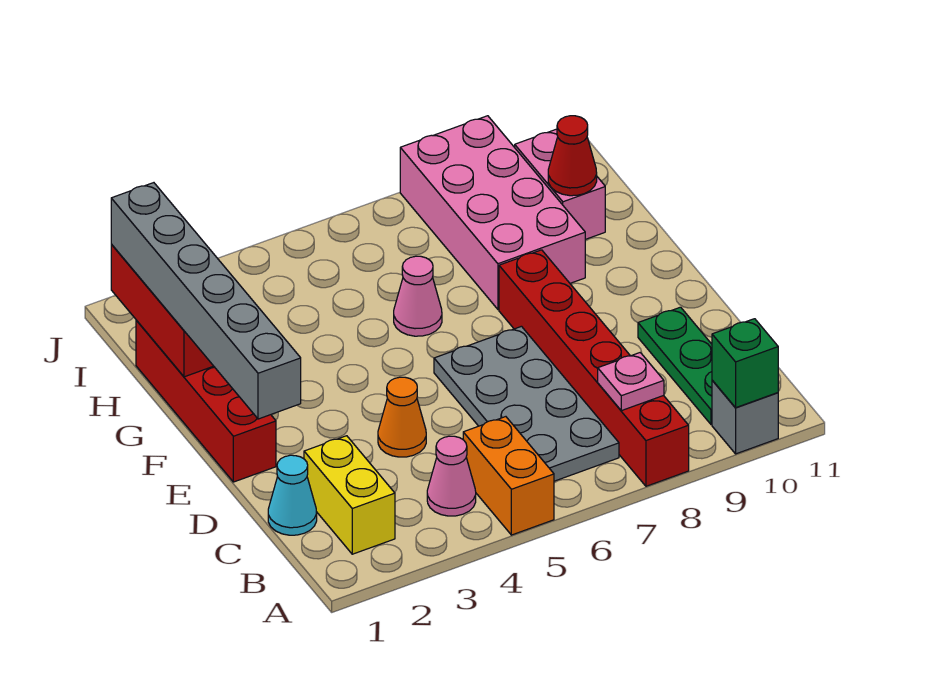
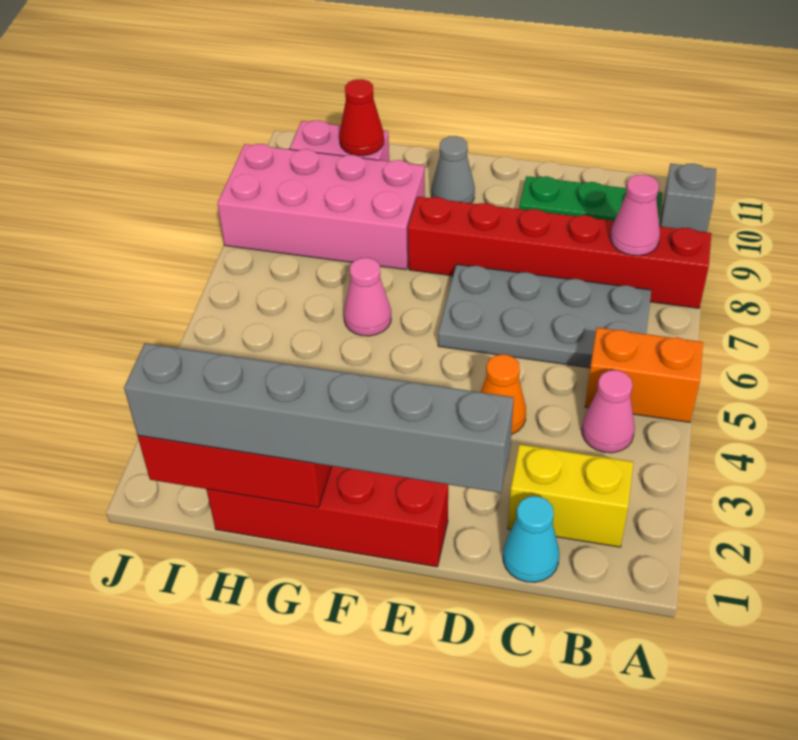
green 1x1 brick [712,319,778,407] -> none
pink 1x1 plate [598,353,664,411] -> pink 1x1 cone [610,174,660,256]
none -> grey 1x1 cone [431,136,475,203]

